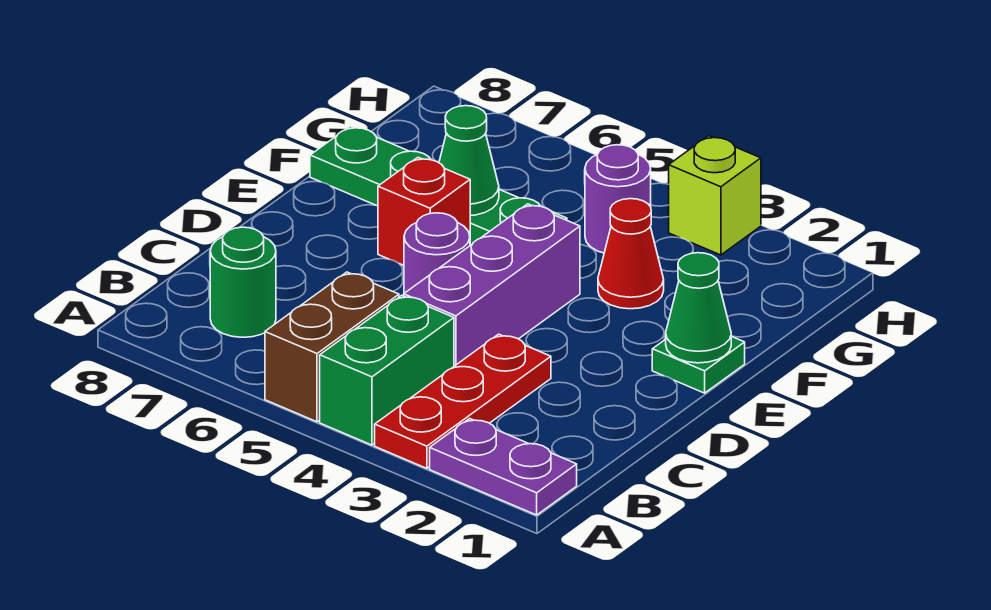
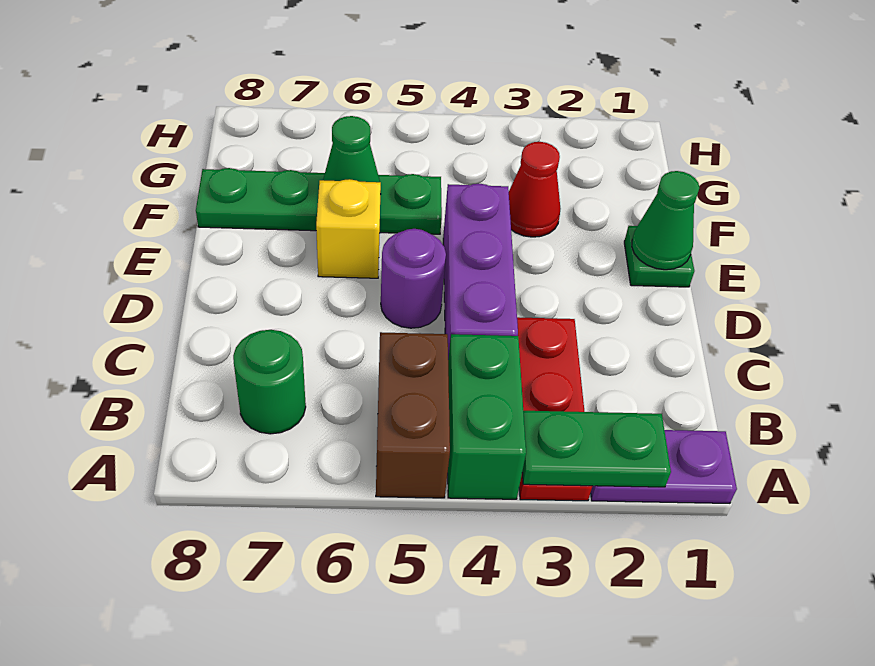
none -> green 1x2 plate [522,411,671,487]
red 1x1 brick [378,157,470,265] -> yellow 1x1 brick [316,179,381,278]
purple 1x1 round brick [585,145,651,253] -> none
lime 1x1 brick [669,136,761,255] -> none

